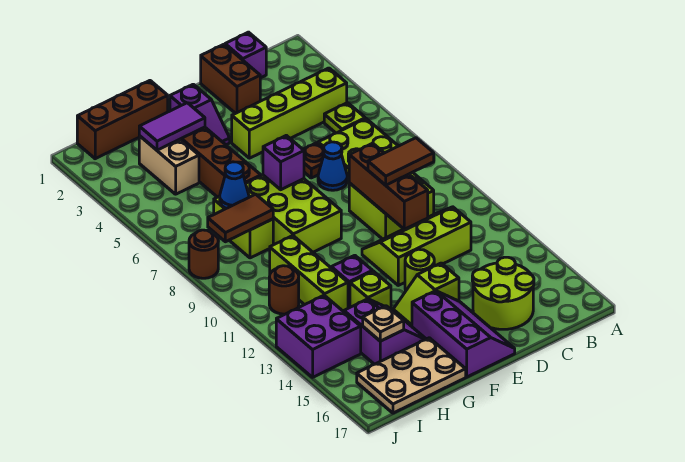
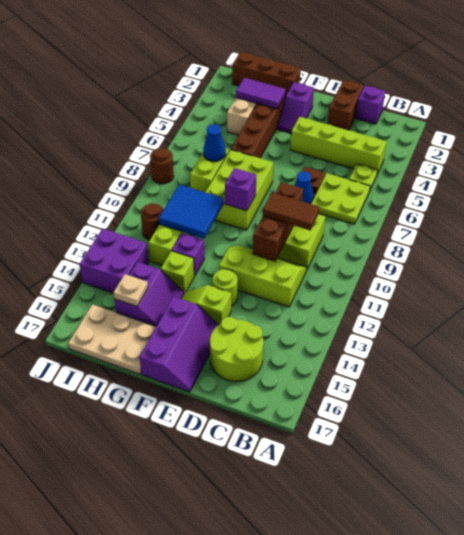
purple 1x1 brick [263,135,304,190] -> purple 1x1 brick moved to [225,168,256,211]
none -> blue 2x2 tile [159,185,224,239]
brown 1x2 tile [208,194,273,242] -> none

